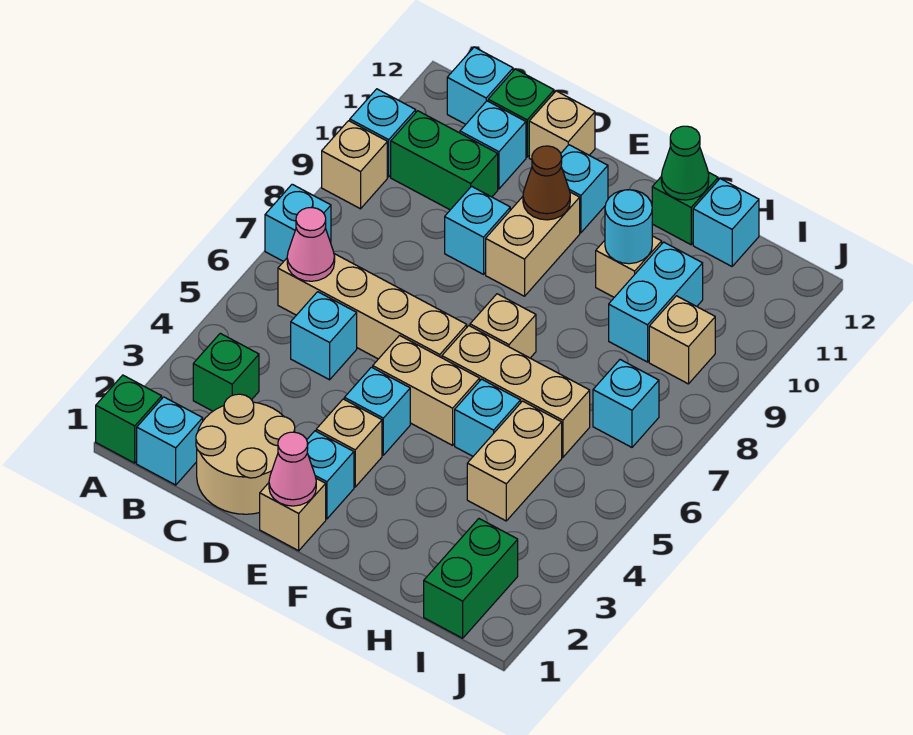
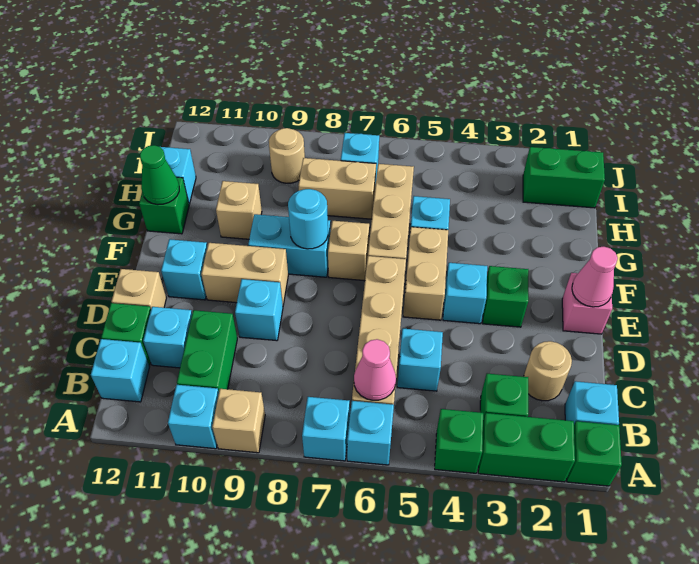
none -> green 1x2 brick [478,413,575,482]
none -> green 1x1 brick [435,409,483,473]
tan 2x2 round brick [196,394,295,514] -> tan 1x1 round brick [524,341,572,401]
tan 1x1 brick [260,478,326,551] -> pink 1x1 brick [562,273,612,334]
cyan 1x1 brick [307,431,354,519] -> cyan 1x1 brick moved to [347,401,394,465]
tan 1x1 brick [316,399,382,487] -> green 1x1 brick [483,266,528,327]
brown 1x1 cone [523,146,570,220] -> none
cyan 1x1 round brick [605,190,652,264] -> cyan 1x1 round brick moved to [288,189,328,249]
tan 1x2 brick [467,401,562,521] -> tan 1x2 brick moved to [299,158,376,219]
cyan 1x2 brick [609,242,703,362] -> cyan 1x2 brick moved to [248,214,331,277]
tan 1x1 brick [649,296,715,384] -> tan 1x1 round brick [269,128,305,183]

